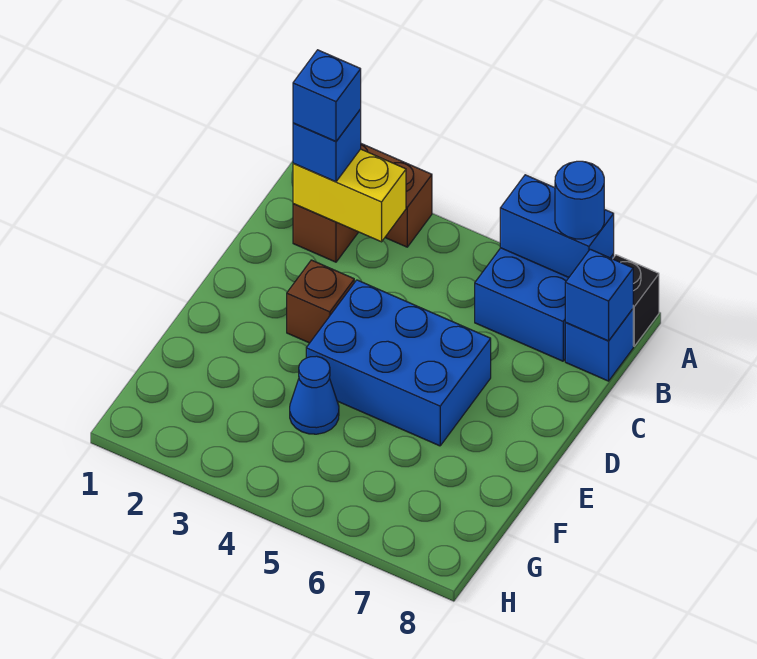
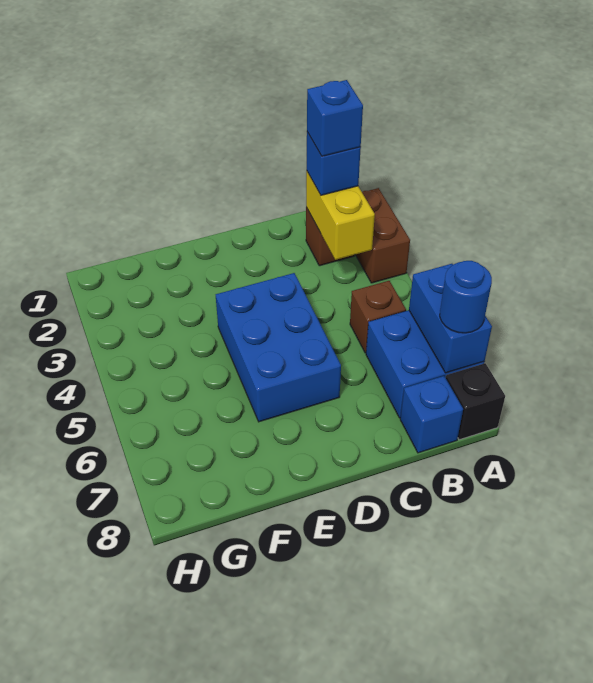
blue 1x1 brick [565,249,633,341] -> none
brown 1x1 brick [287,260,354,343] -> brown 1x1 brick moved to [350,281,406,353]
blue 1x1 cone [290,356,339,434] -> none

